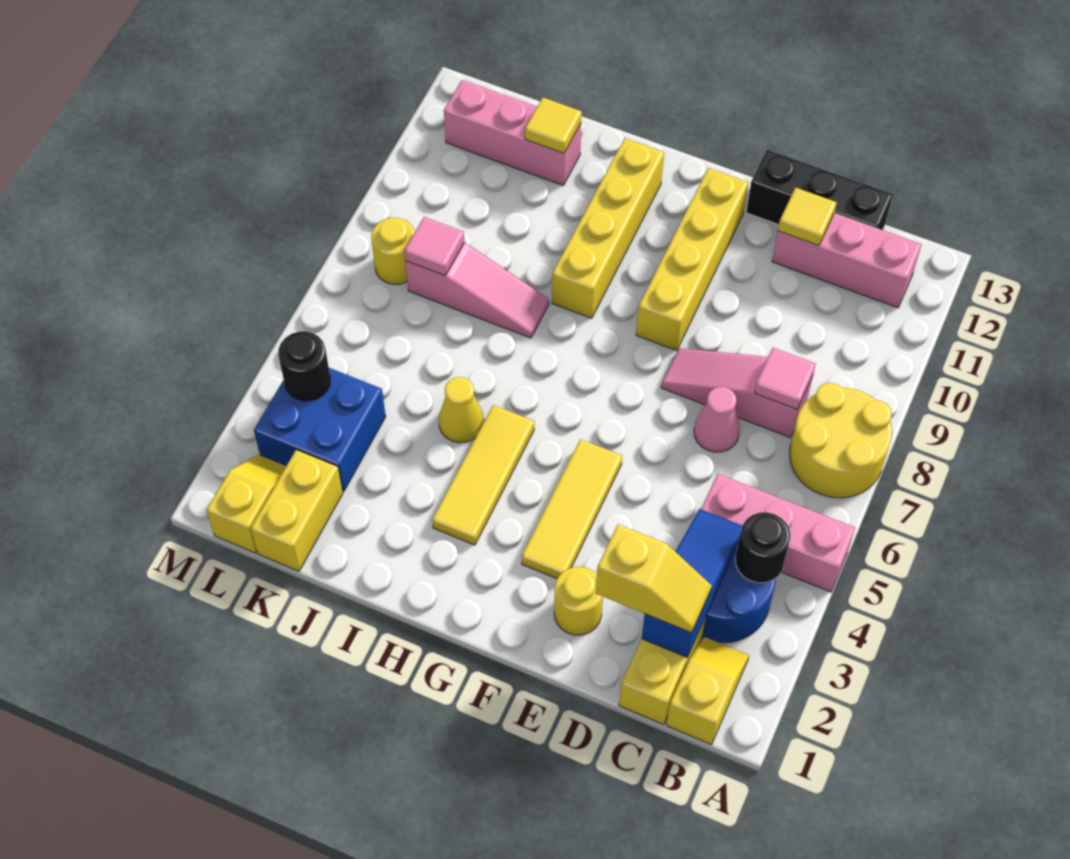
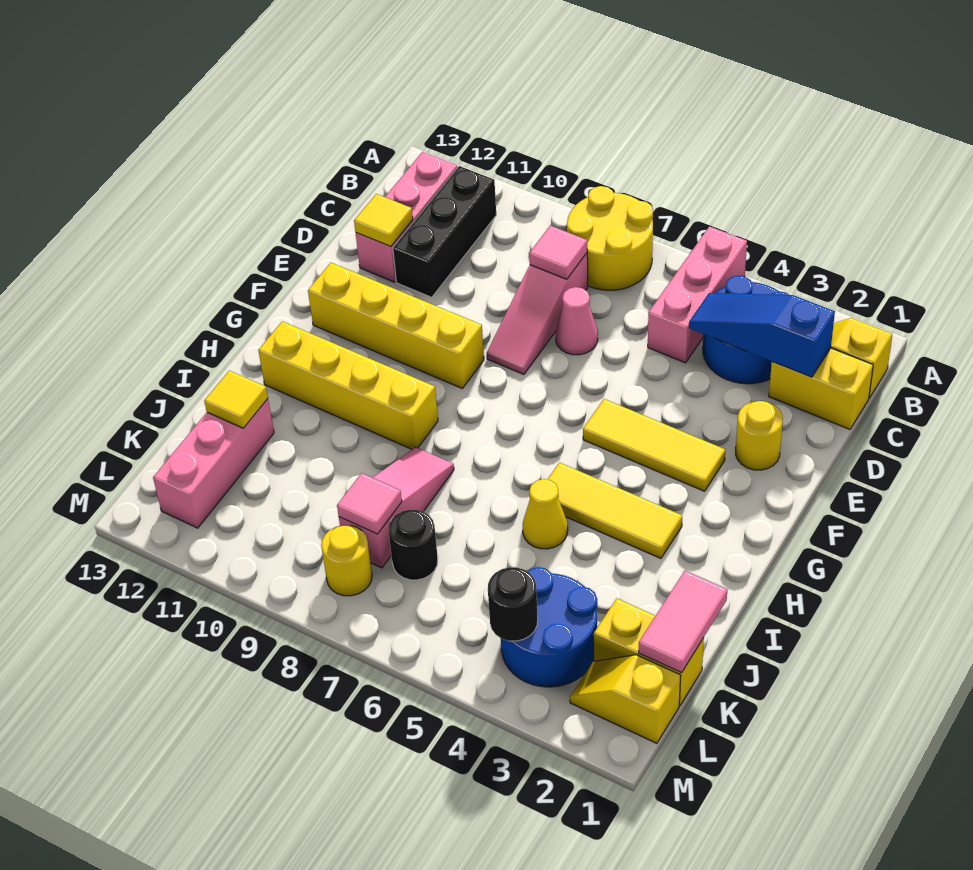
black 1x1 round brick [735,512,790,583] -> black 1x1 round brick moved to [388,510,438,580]
yellow 1x2 slope [596,524,712,633] -> none
black 1x3 brick [746,150,893,230] -> black 1x3 brick moved to [393,166,496,297]
none -> pink 1x2 tile [639,571,727,673]
blue 2x2 brick [254,368,386,491] -> blue 2x2 round brick [501,567,597,687]

